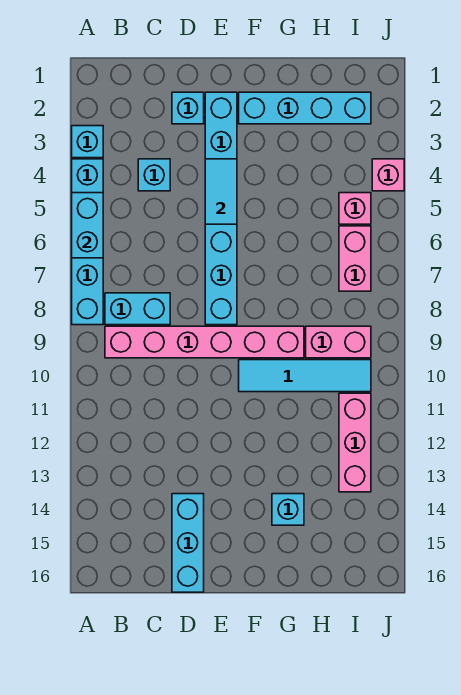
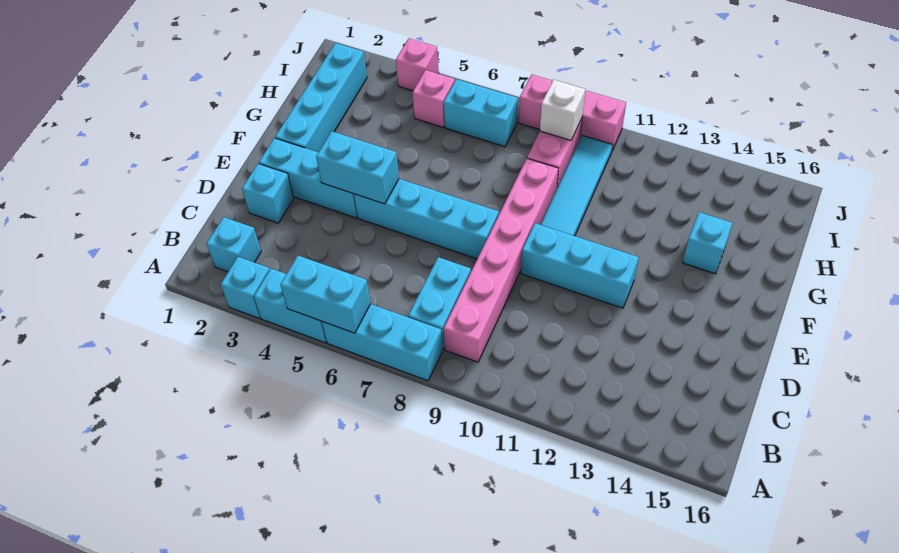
cyan 1x1 brick [138,159,170,191] -> cyan 1x1 brick moved to [207,217,261,272]
cyan 1x3 brick [172,494,204,592] -> cyan 1x3 brick moved to [521,223,639,308]
cyan 1x2 tile [205,159,237,224] -> cyan 1x2 brick [316,131,399,204]
pink 1x2 brick [339,226,371,291] -> cyan 1x2 brick [444,79,518,147]
none -> white 1x1 brick [540,80,585,140]
pink 1x3 brick [339,393,371,492] -> pink 1x3 brick moved to [519,74,626,150]

